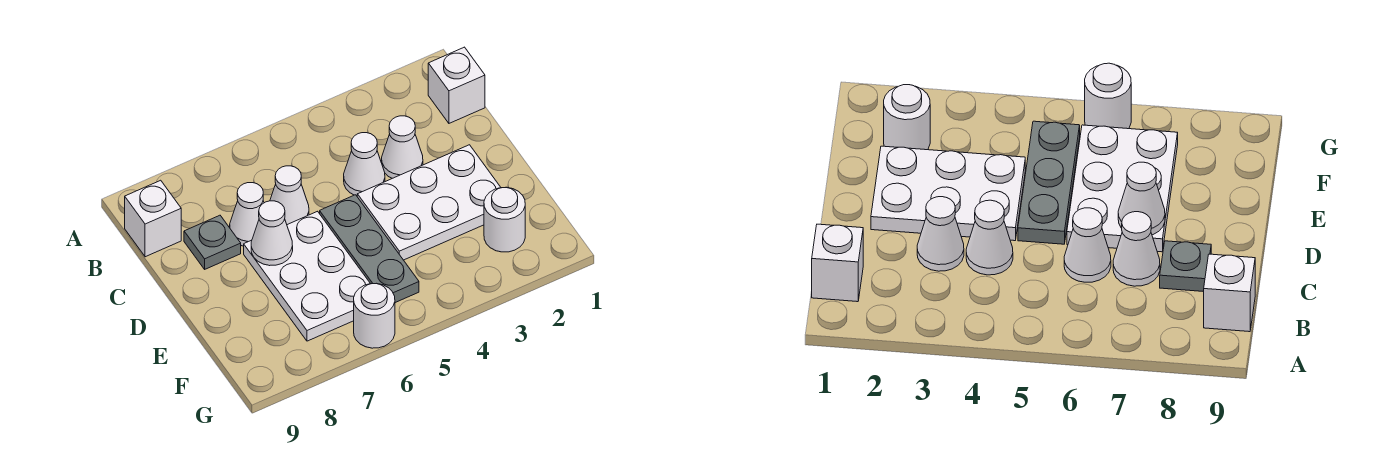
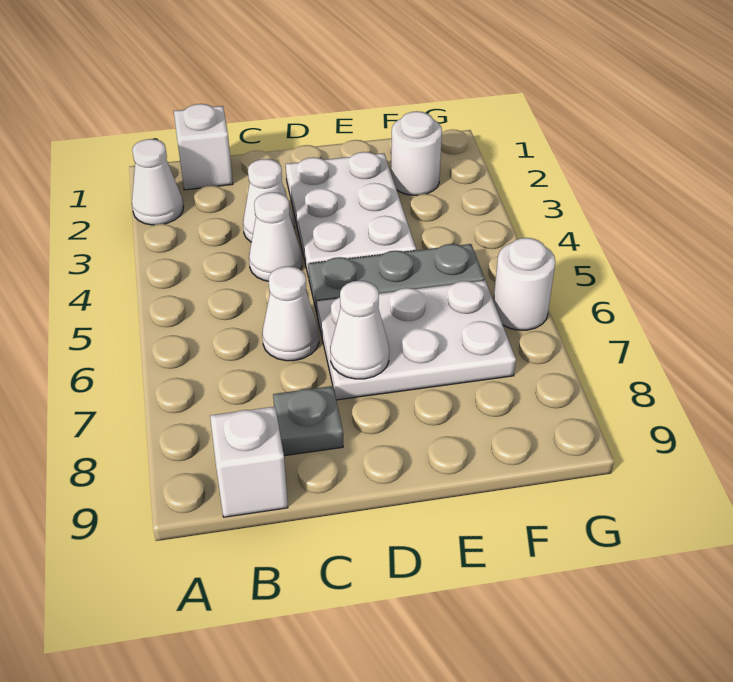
white 1x1 cone [230,183,264,246] -> white 1x1 cone moved to [132,139,183,225]

